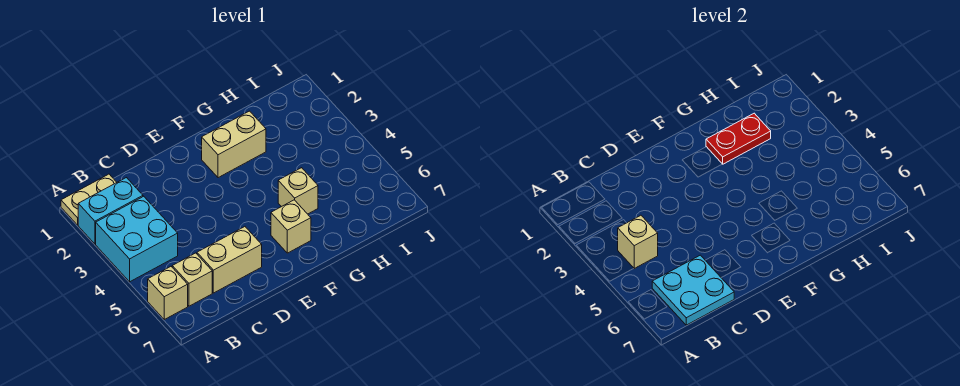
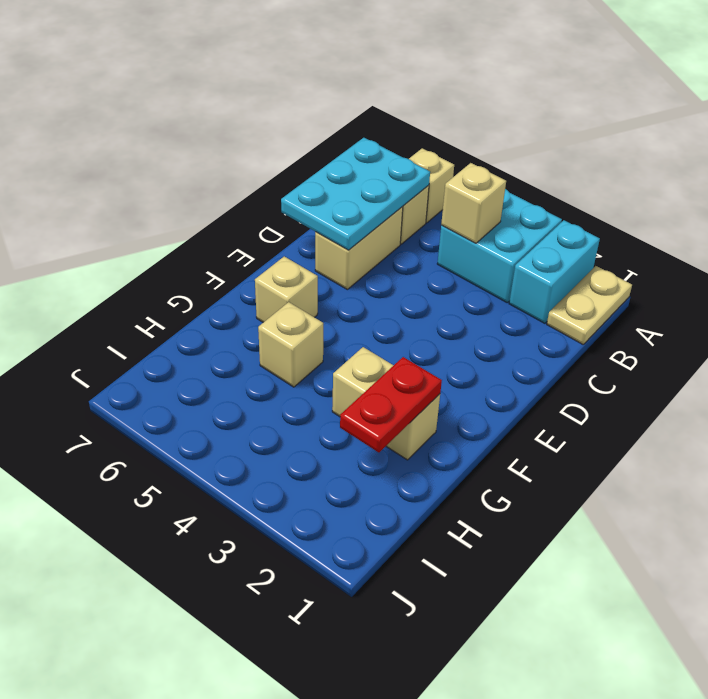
cyan 2x2 plate [652,255,734,325] -> cyan 2x3 plate [281,138,430,250]
tan 1x2 brick [202,111,266,178] -> tan 1x2 brick turned to [332,347,440,460]

